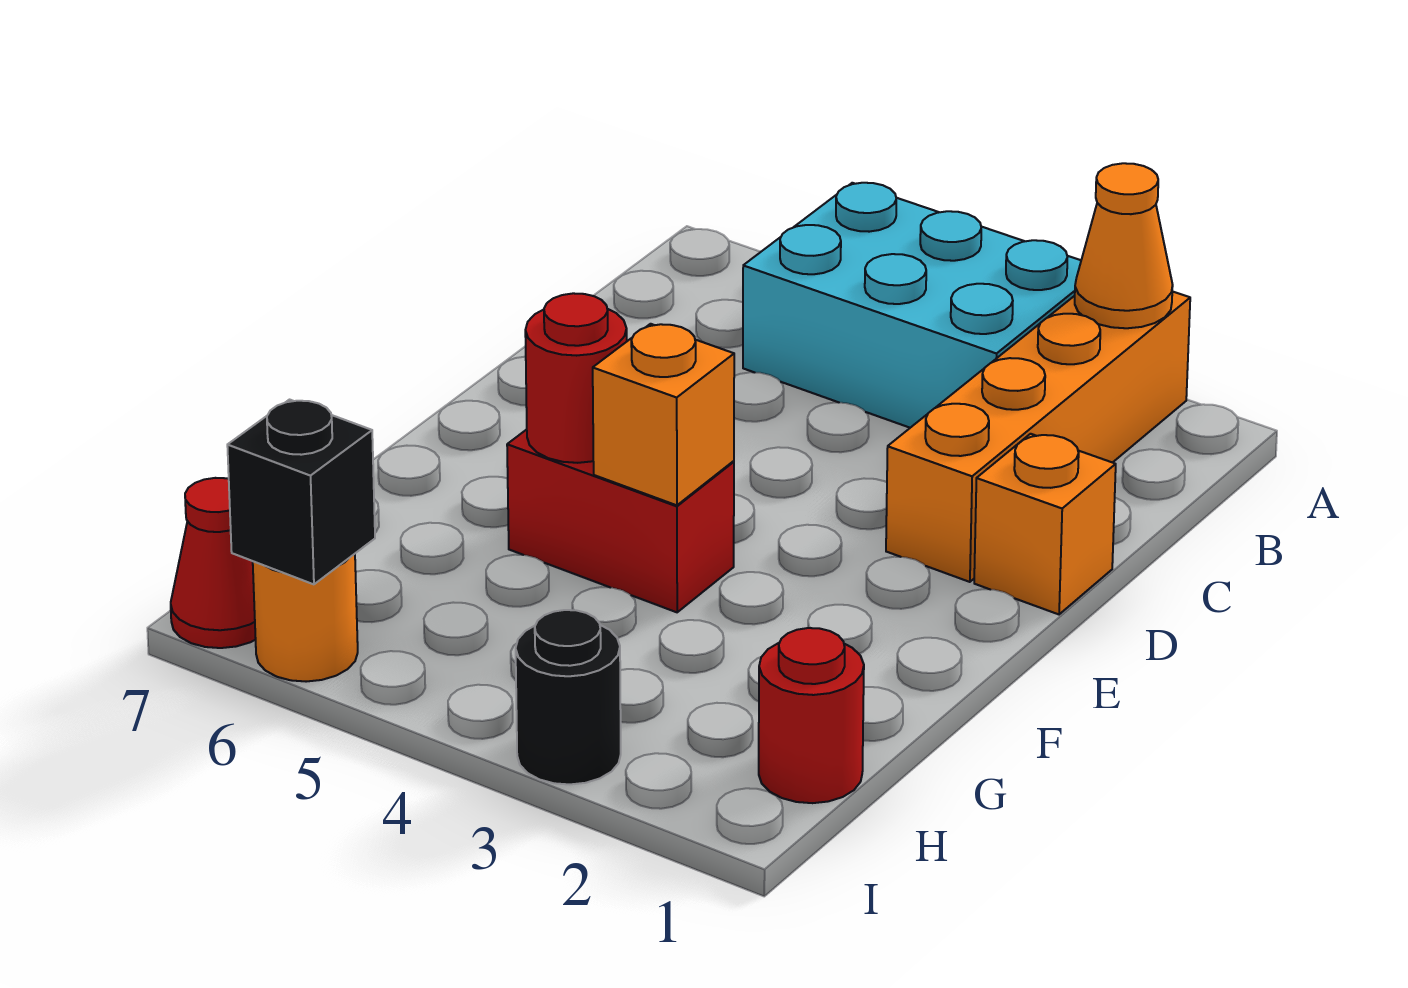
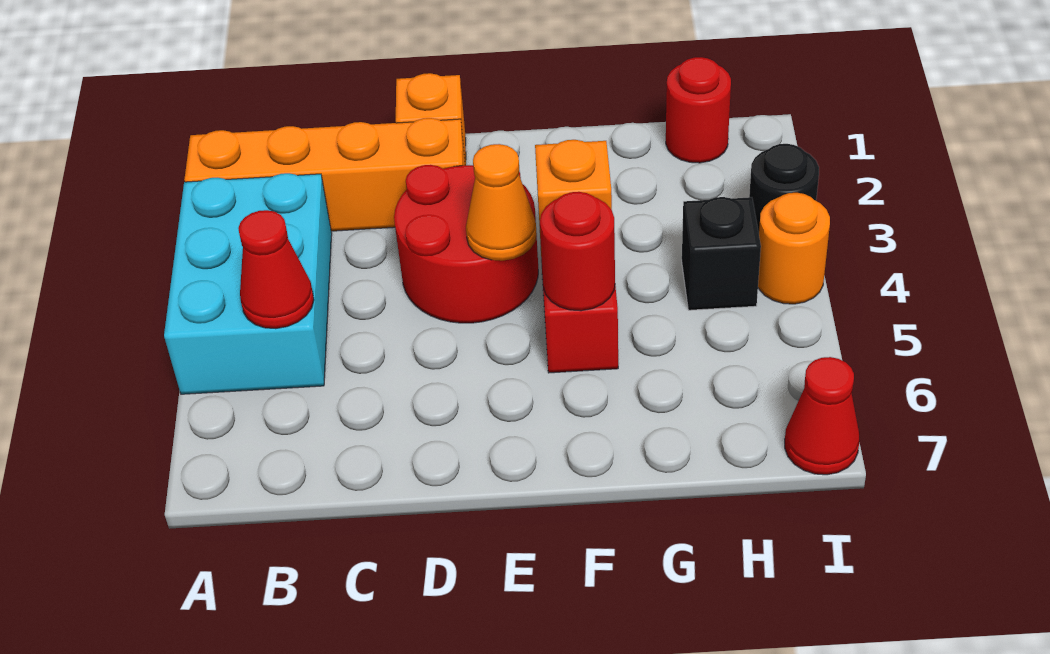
orange 1x1 cone [1075,163,1173,328] -> orange 1x1 cone moved to [466,144,537,261]
none -> red 1x1 cone [238,210,314,329]
none -> red 2x2 round brick [394,165,538,323]
orange 1x1 round brick [253,554,358,682] -> orange 1x1 round brick moved to [758,193,830,304]
black 1x1 brick [227,400,375,584] -> black 1x1 brick moved to [682,197,761,310]

